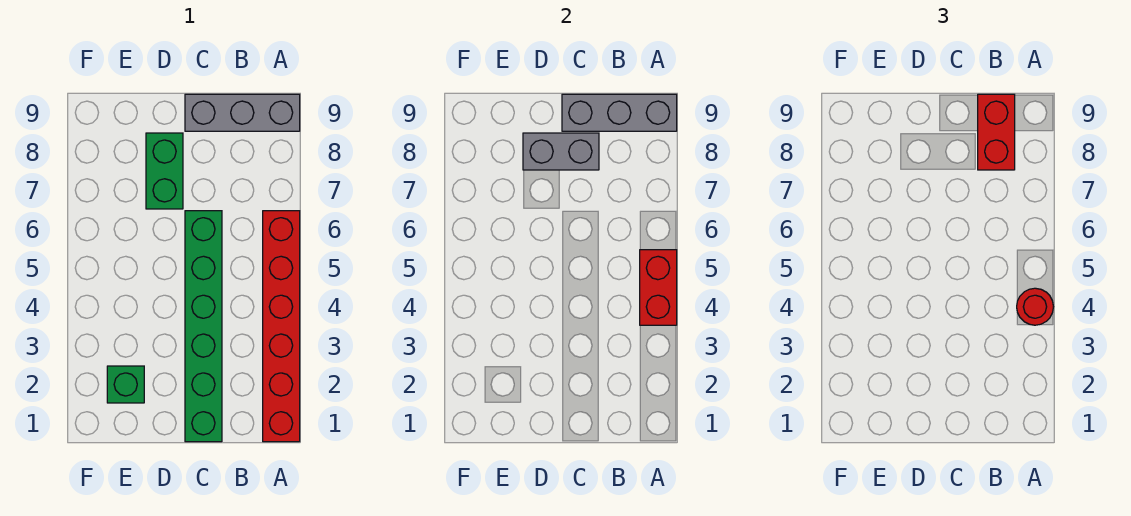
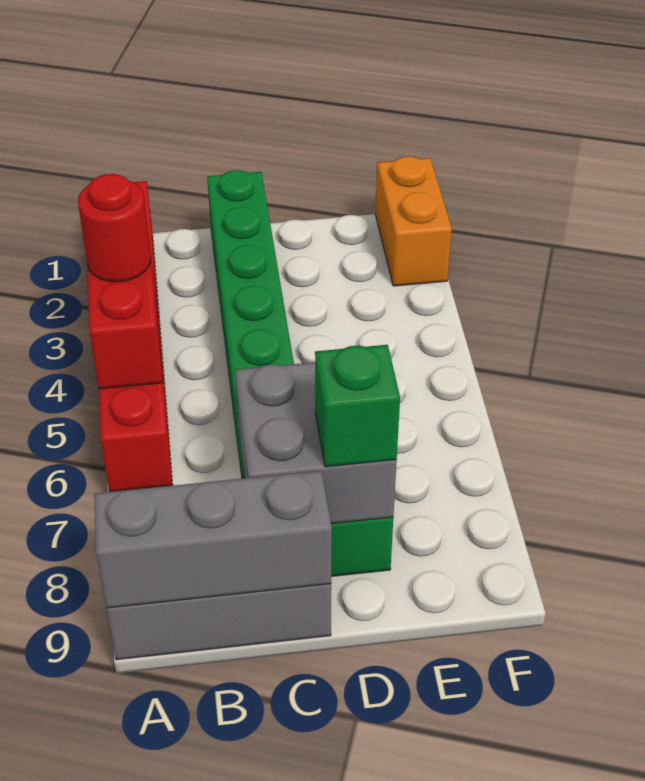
red 1x2 brick [978,94,1015,170] -> none
grey 1x2 brick [523,133,599,170] -> grey 2x2 brick [235,362,397,524]
green 1x1 brick [107,366,144,403] -> green 1x1 brick moved to [315,345,400,467]
none -> orange 1x2 brick [375,156,452,286]

